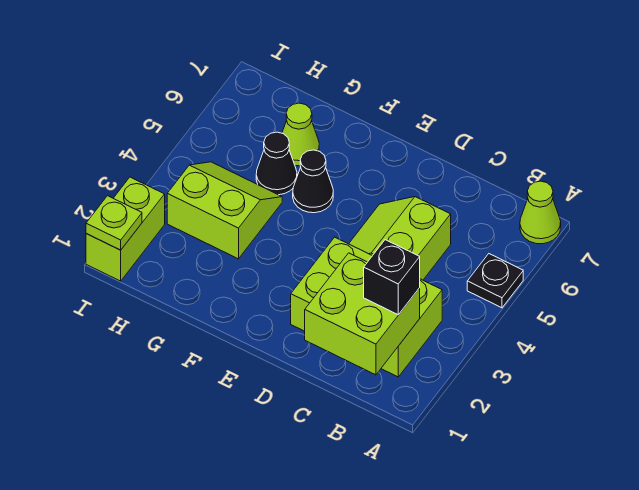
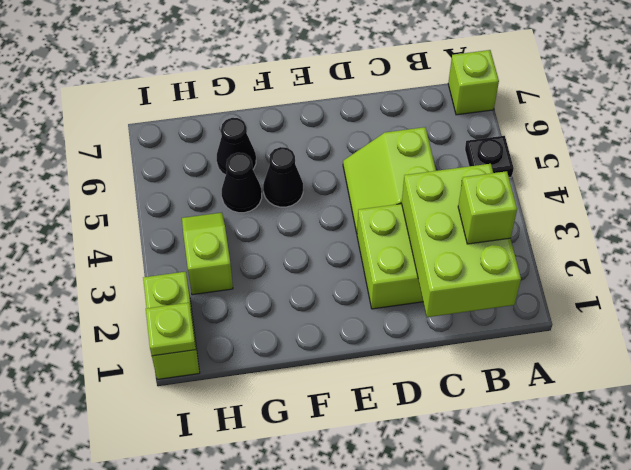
lime 1x1 cone [520,181,561,244] -> lime 1x1 brick [448,50,499,115]
lime 2x2 brick [305,253,420,375] -> lime 2x3 brick [402,164,521,317]
black 1x1 brick [364,240,420,315] -> lime 1x1 brick [458,171,517,244]
lime 2x2 slope [167,162,282,259] -> lime 1x2 slope [182,213,233,295]
lime 1x1 cone [282,103,319,166] -> black 1x1 cone [217,118,256,175]

